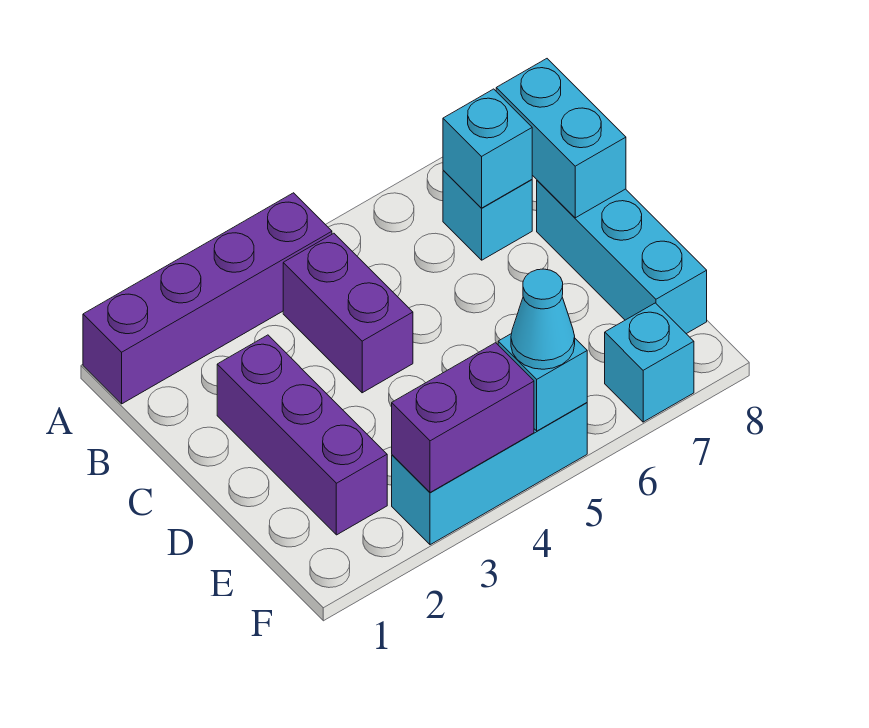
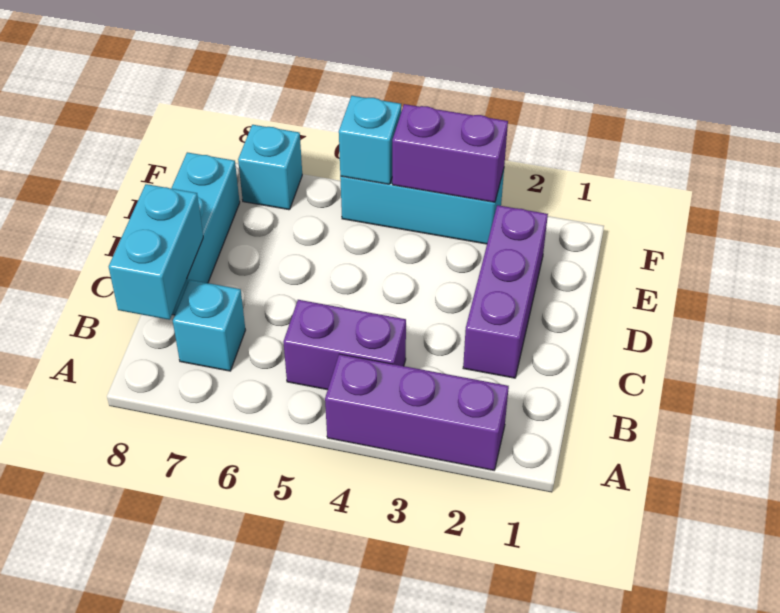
purple 1x4 brick [83,193,332,404] -> purple 1x3 brick [325,354,509,470]
purple 1x2 brick [283,233,413,393] -> purple 1x2 brick turned to [284,300,406,390]
cyan 1x1 brick [443,89,532,208] -> none
cyan 1x1 cone [511,269,575,369] -> none

